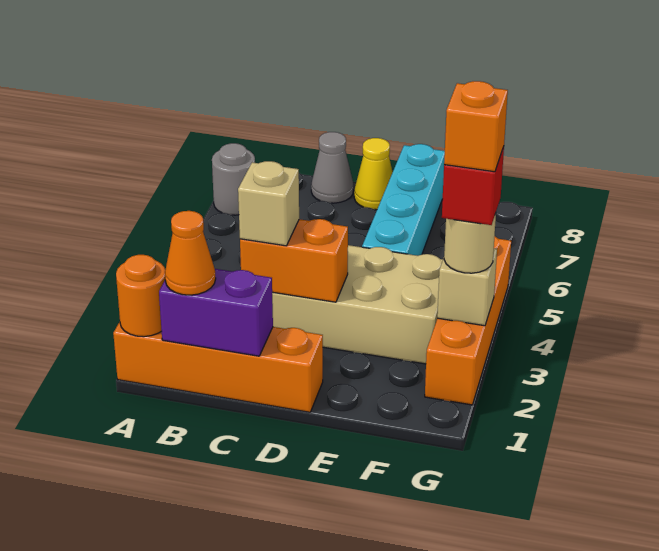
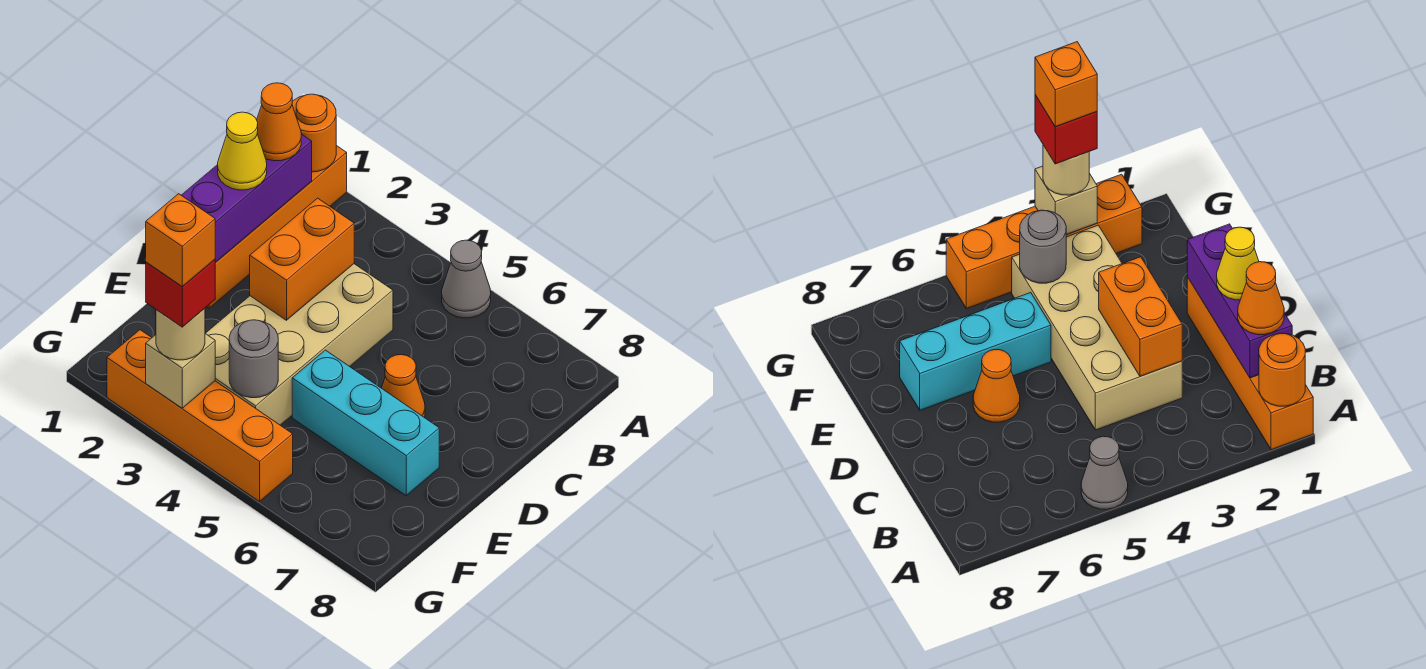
grey 1x1 round brick [212,143,255,215] -> grey 1x1 round brick moved to [229,320,278,398]
purple 1x2 brick [159,269,273,356] -> purple 1x3 brick [181,134,312,263]
tan 1x1 brick [238,161,299,246] -> none
grey 1x1 cone [311,132,353,203] -> grey 1x1 cone moved to [442,240,491,318]
none -> orange 1x1 cone [382,355,425,418]
yellow 1x1 cone [354,138,393,210] -> yellow 1x1 cone moved to [218,112,267,190]
cyan 1x4 brick [362,144,445,256] -> cyan 1x3 brick [292,350,439,495]

